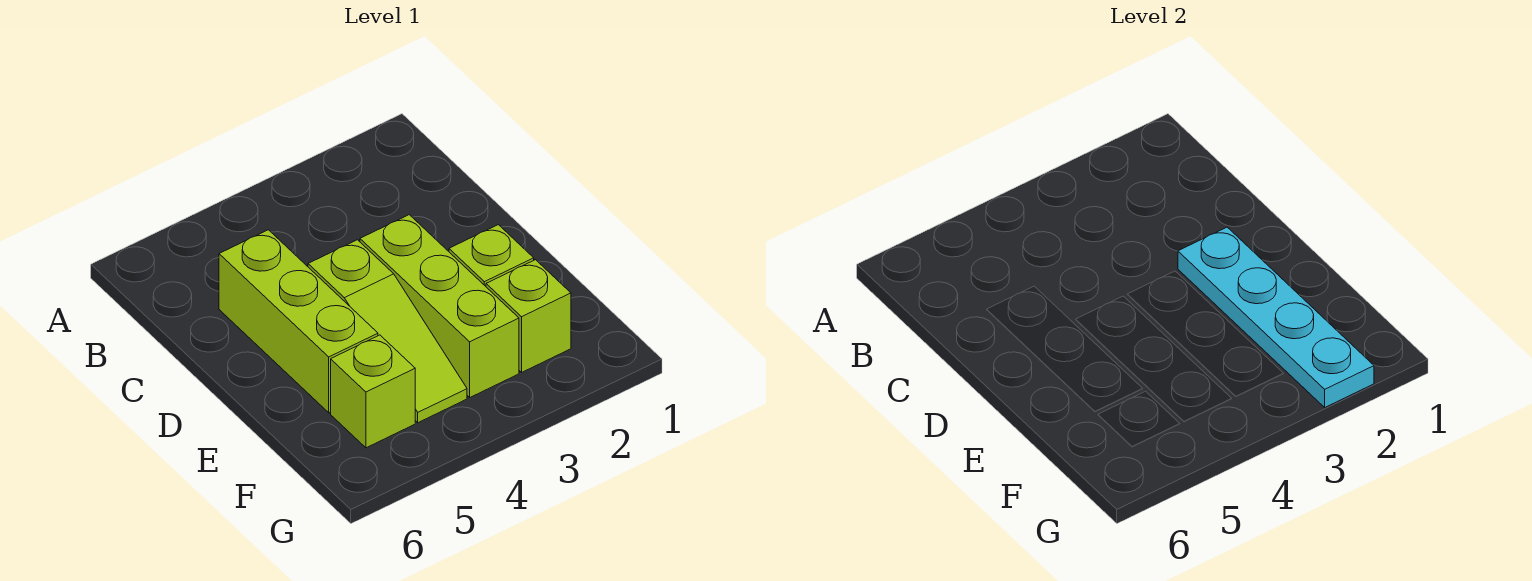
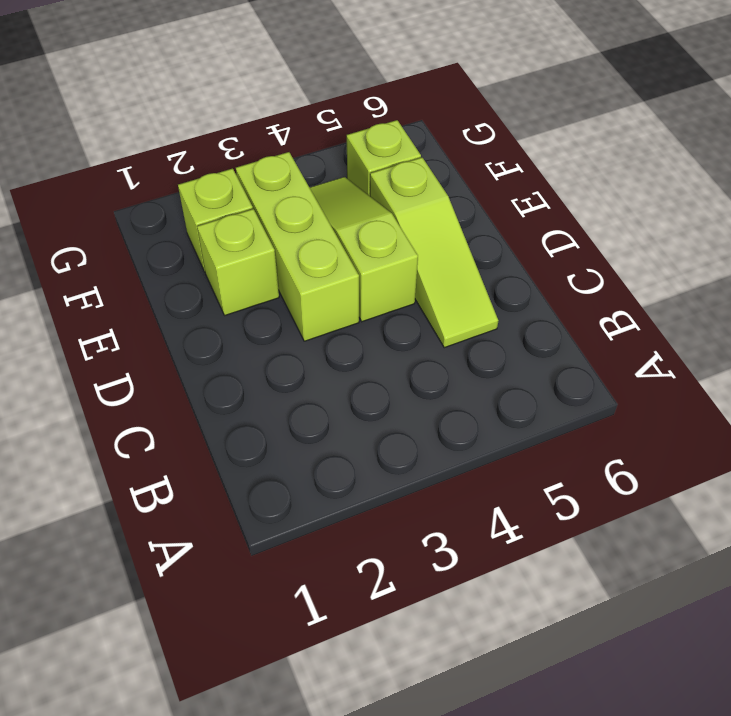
lime 1x3 brick [219,230,378,413] -> lime 1x3 slope [370,157,498,348]
cyan 1x4 plate [1178,227,1374,407] -> none

